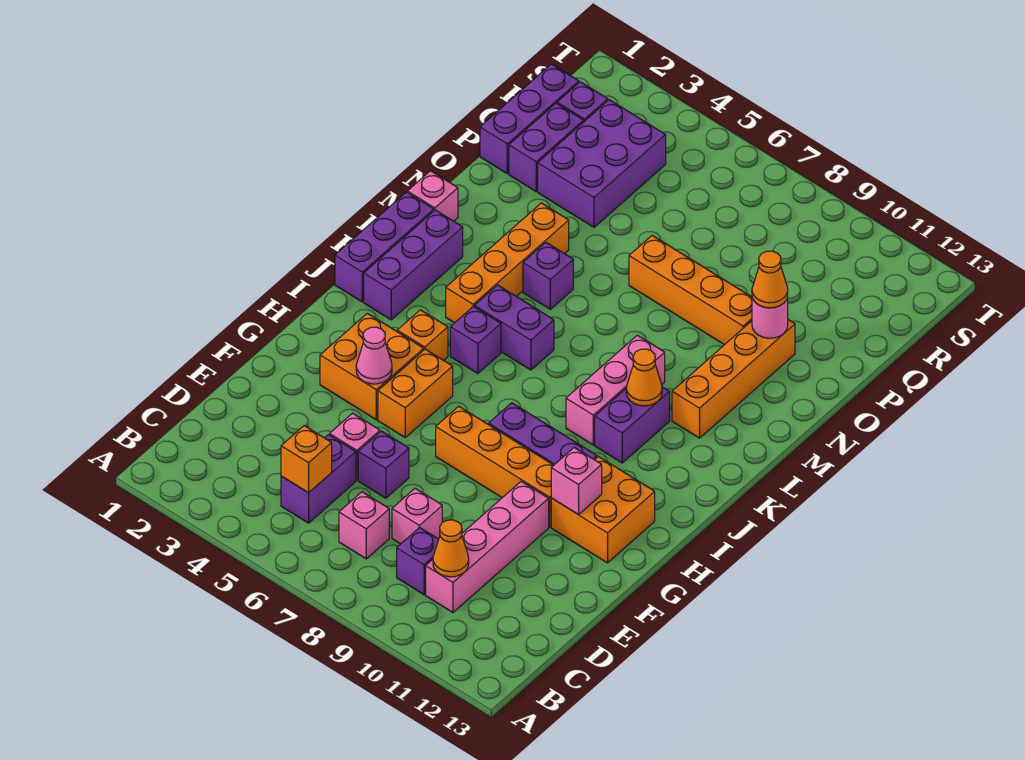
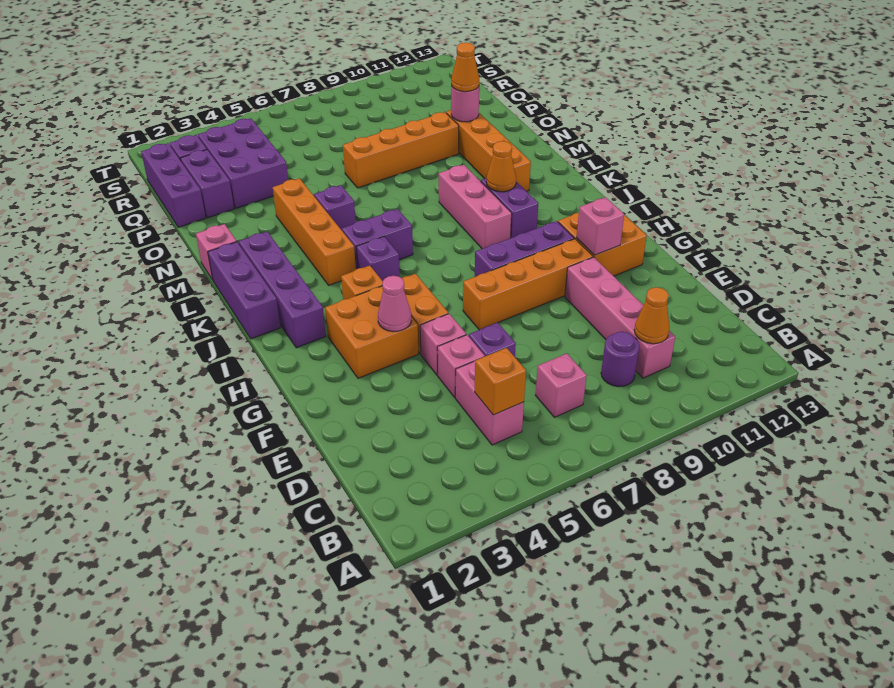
purple 1x2 brick [281,435,356,523] -> pink 1x2 brick [455,361,524,445]
purple 1x1 brick [397,528,439,595] -> purple 1x1 round brick [601,332,640,387]
pink 1x1 brick [392,488,442,544] -> pink 1x1 brick moved to [420,314,466,375]
purple 1x3 brick [364,210,463,320] -> purple 1x4 brick [239,232,326,348]

